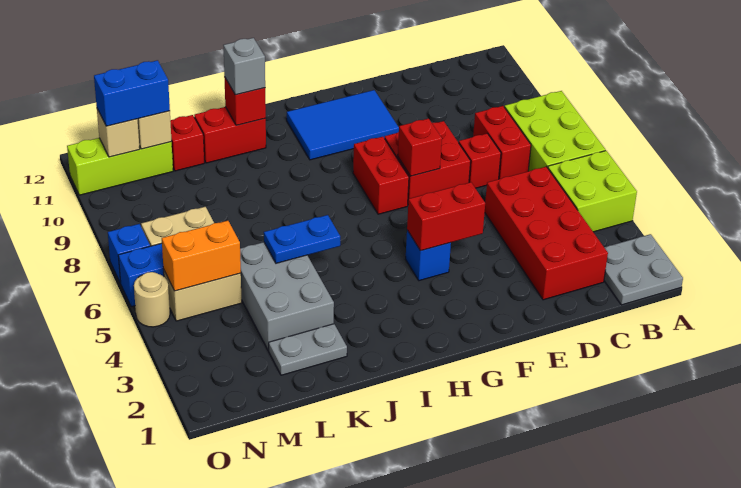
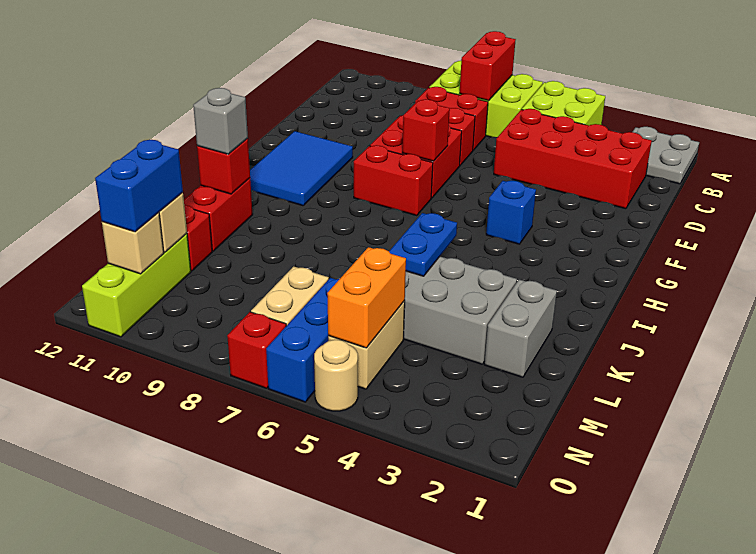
red 1x2 brick [407,182,485,251] -> red 1x2 brick moved to [460,31,516,101]
grey 1x2 plate [269,324,347,375] -> grey 1x2 brick [484,279,557,377]
blue 1x1 brick [108,224,150,283] -> red 1x1 brick [227,312,286,388]

